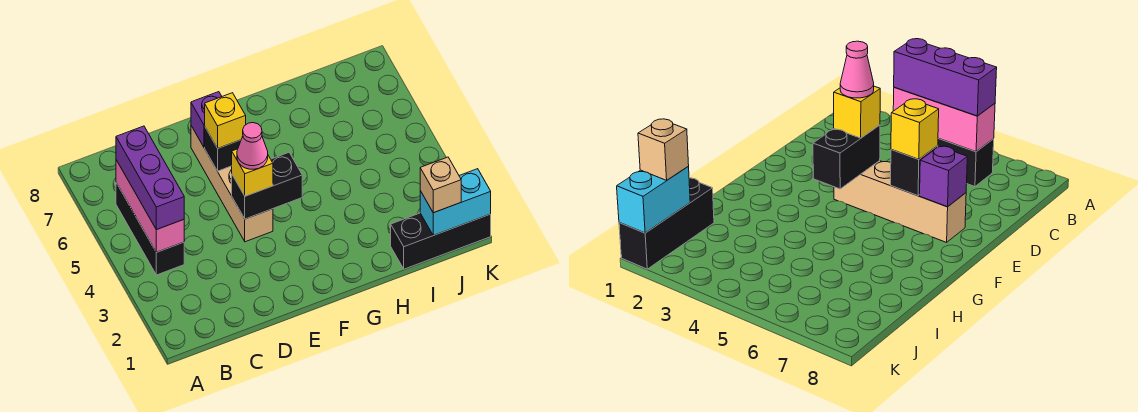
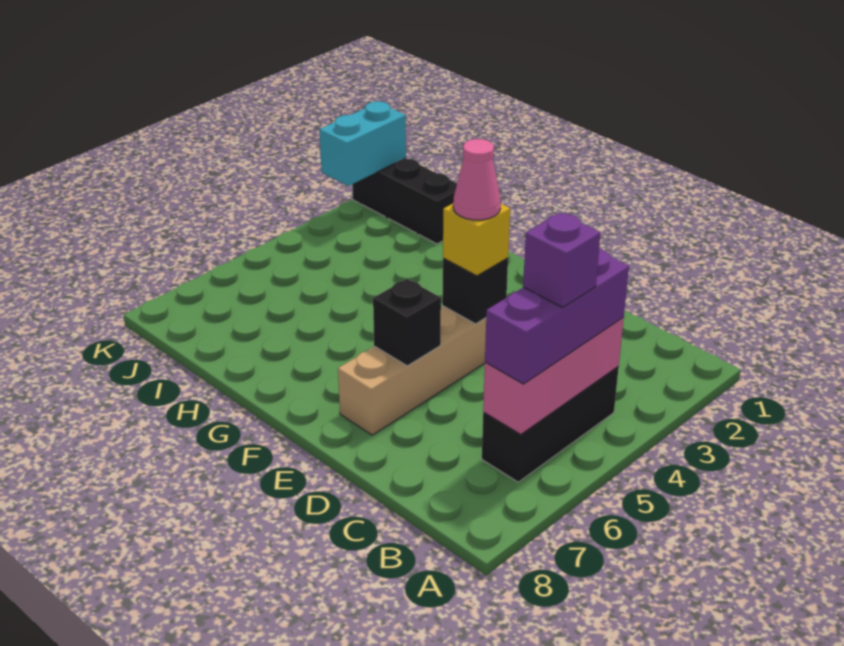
black 1x2 brick [232,153,302,219] -> black 1x1 brick [442,258,508,324]
yellow 1x1 brick [205,93,246,148] -> none
purple 1x1 brick [191,92,222,147] -> purple 1x1 brick moved to [523,213,601,308]
cyan 1x2 brick [420,169,491,235] -> cyan 1x2 brick turned to [319,101,406,186]
tan 1x1 brick [420,157,461,213] -> none

